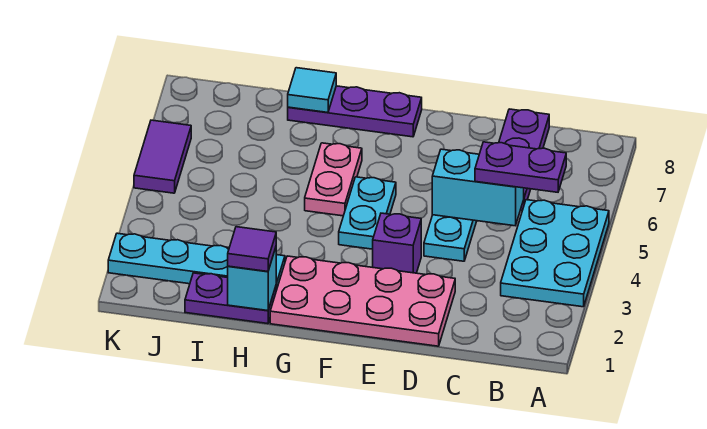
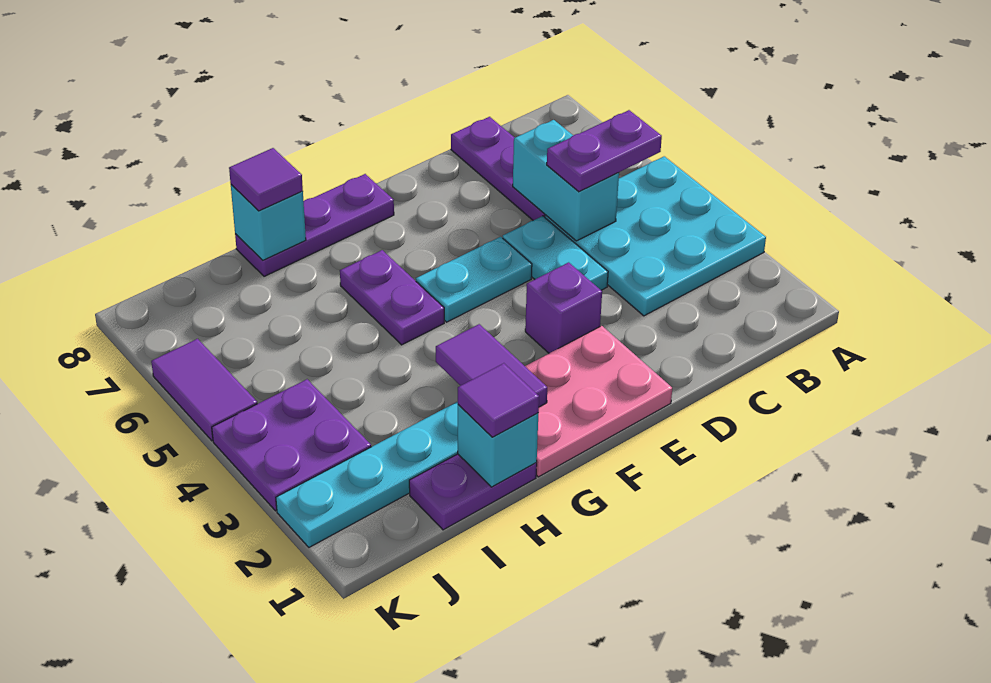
cyan 2x3 plate [501,200,609,307] -> cyan 3x3 plate [545,156,766,316]
cyan 1x2 brick [432,149,524,226] -> cyan 1x2 brick turned to [513,120,619,241]
pink 2x4 plate [270,256,455,346] -> pink 2x3 plate [525,326,672,477]
cyan 1x2 plate [339,177,396,249] -> cyan 1x2 plate turned to [416,237,532,322]
none -> purple 1x2 tile [436,324,547,407]
pink 1x2 plate [305,143,362,216] -> purple 1x2 plate [340,250,444,345]
cyan 1x1 tile [288,68,336,112] -> cyan 1x1 brick [231,185,306,260]
none -> purple 1x1 tile [229,148,303,211]
none -> purple 2x2 plate [212,379,371,511]

